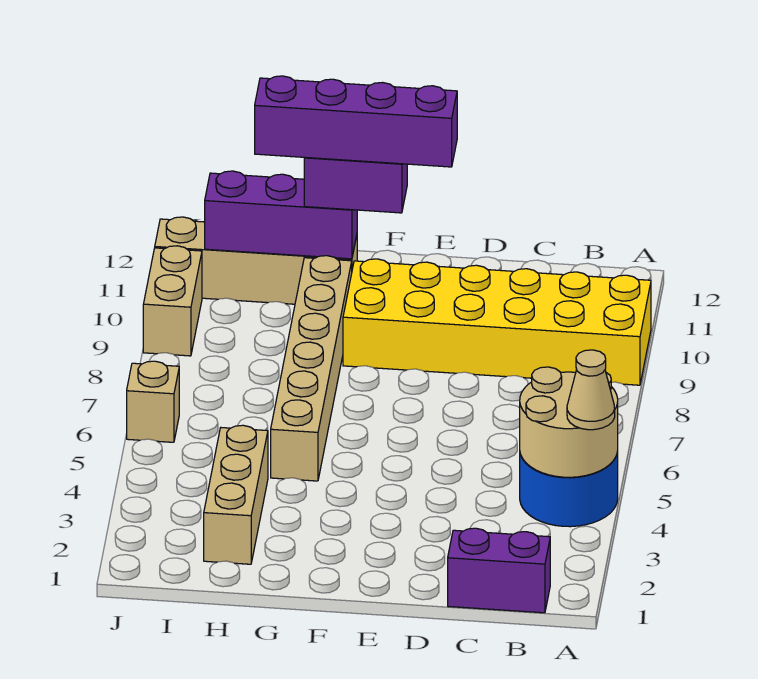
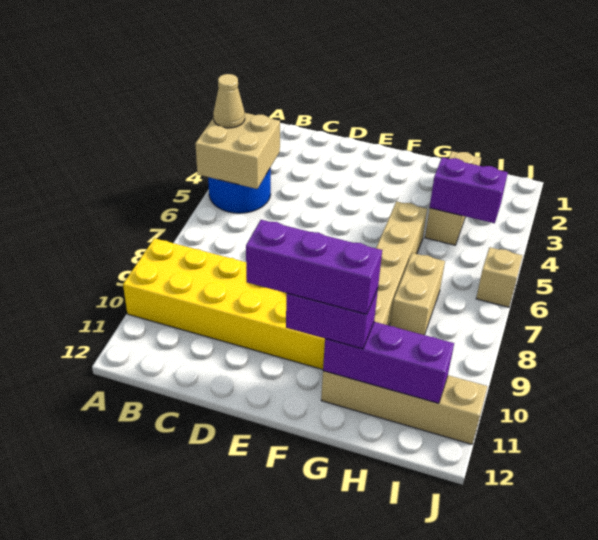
tan 2x2 round brick [520,367,618,477] -> tan 2x2 brick [195,113,280,189]
purple 1x2 brick [448,528,550,613] -> purple 1x2 brick moved to [430,157,508,223]
purple 1x4 brick [255,76,457,167] -> purple 1x3 brick [246,220,382,314]
tan 1x2 brick [143,246,202,356] -> tan 1x2 brick moved to [390,253,445,335]

